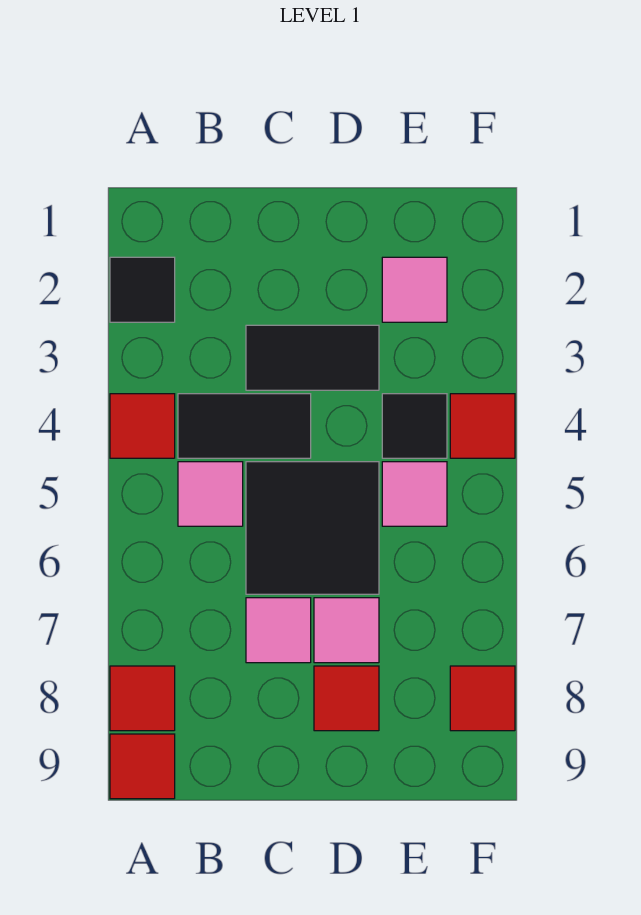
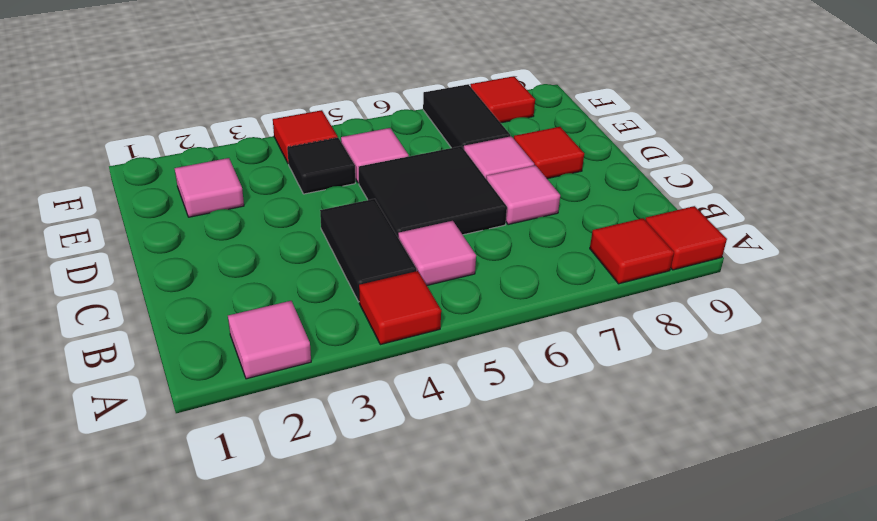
black 1x1 tile [110,257,175,322] -> pink 1x1 tile [228,301,311,379]
black 1x2 tile [246,325,379,390] -> black 1x2 tile moved to [423,84,510,149]

